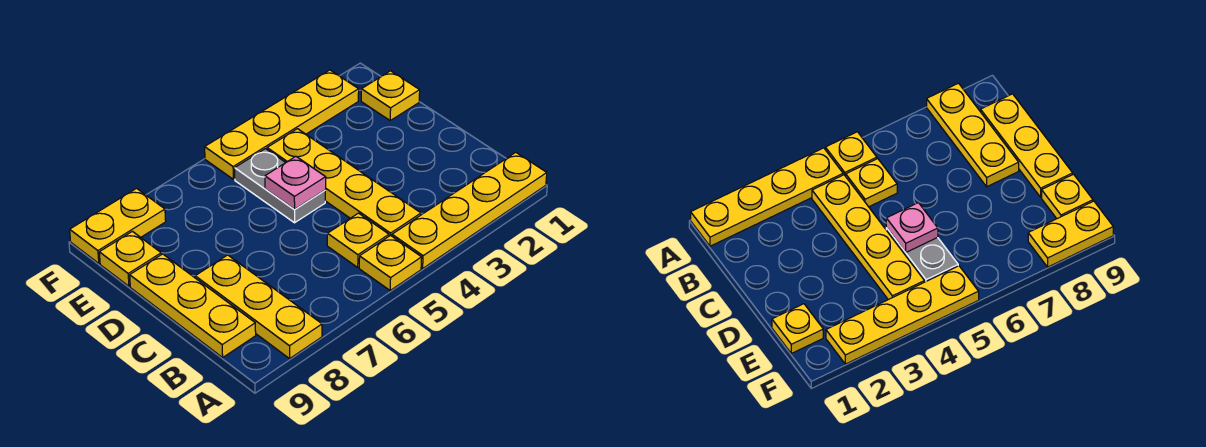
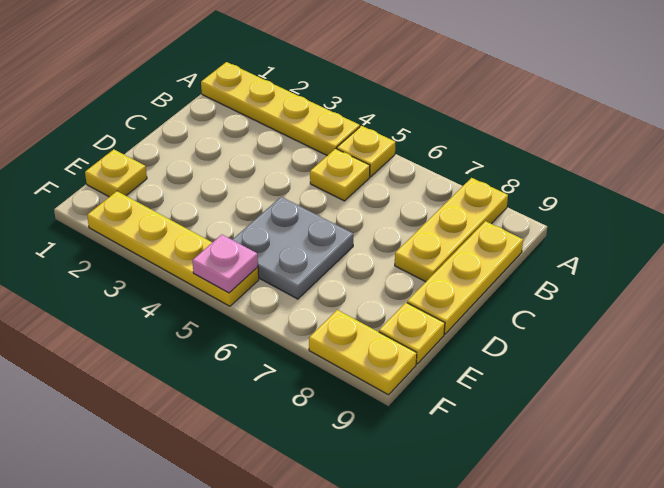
yellow 1x4 plate [267,129,421,236] -> none
grey 1x2 plate [235,149,325,223] -> grey 2x2 plate [232,197,353,299]
pink 1x1 plate [265,157,326,210] -> pink 1x1 plate moved to [192,235,258,293]

